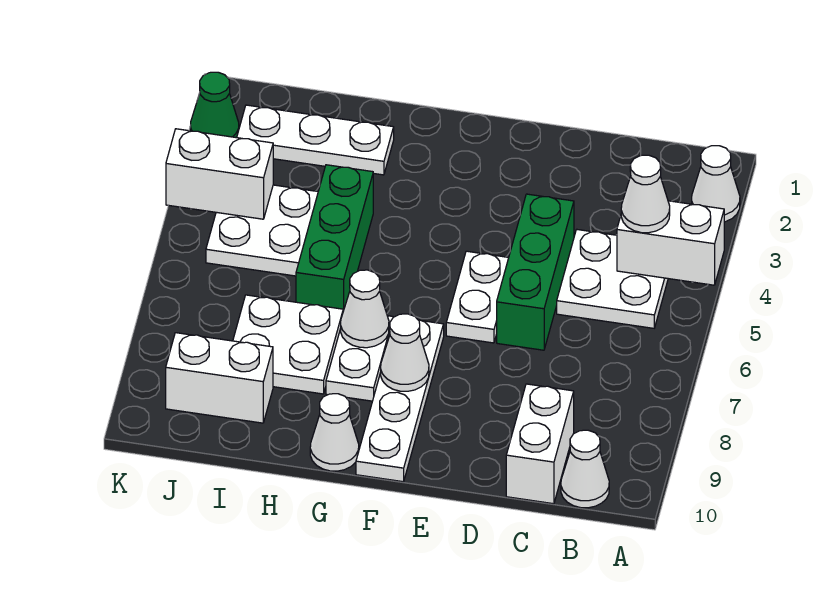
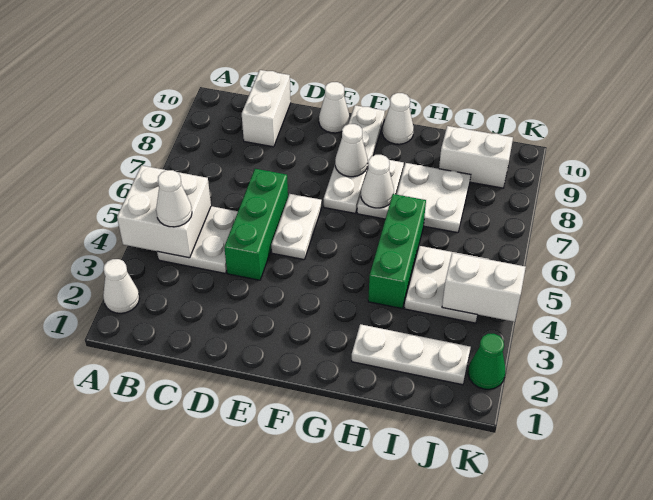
white 1x2 brick [617,201,724,285] -> white 2x2 brick [117,166,211,258]
white 1x1 cone [561,430,609,508] -> white 1x1 cone moved to [319,82,350,133]

